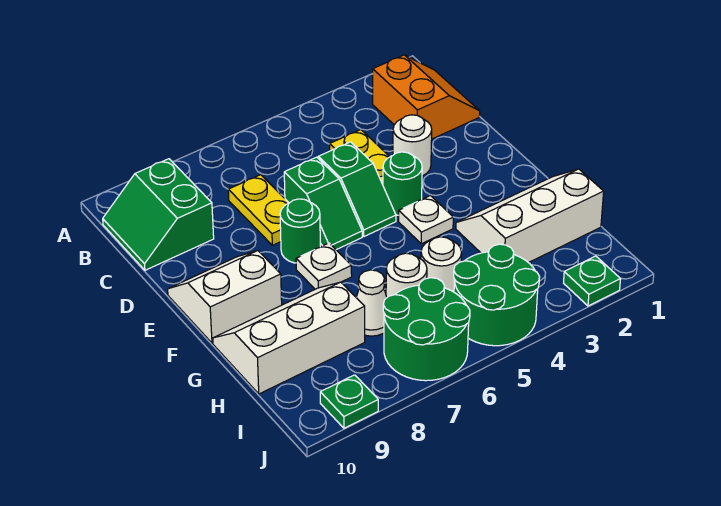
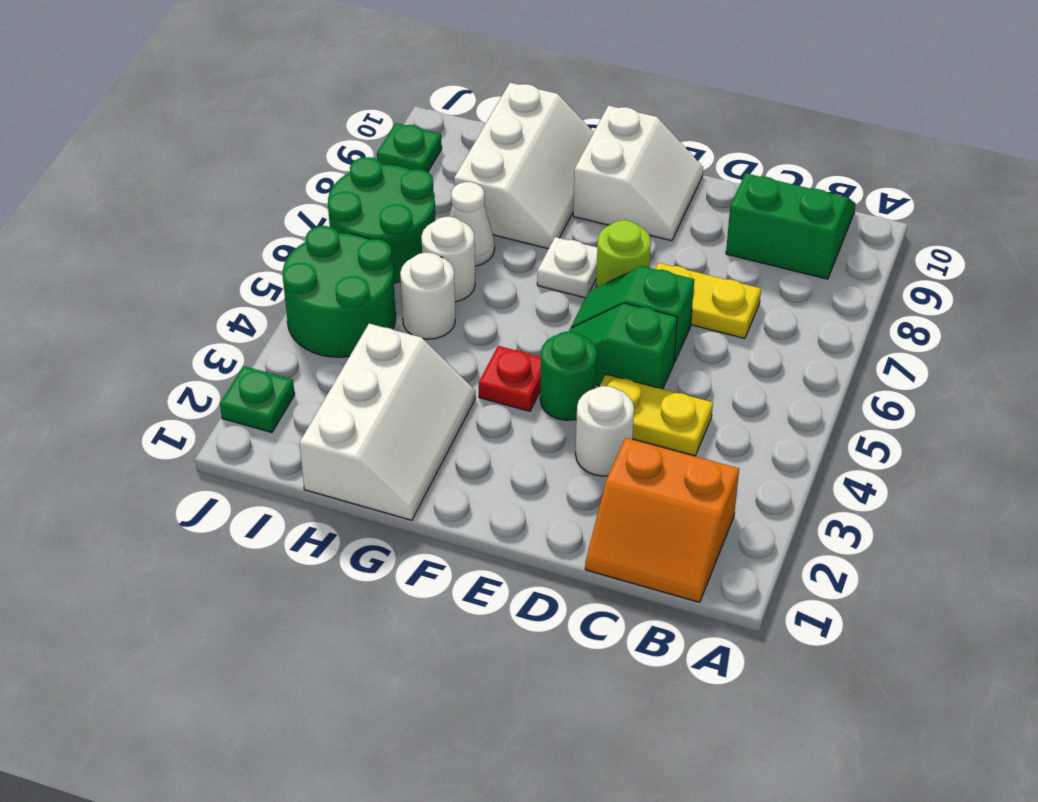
green 1x1 round brick [280,199,320,263] -> lime 1x1 round brick [596,220,651,288]
white 1x1 plate [399,196,453,244] -> red 1x1 plate [479,346,541,411]

